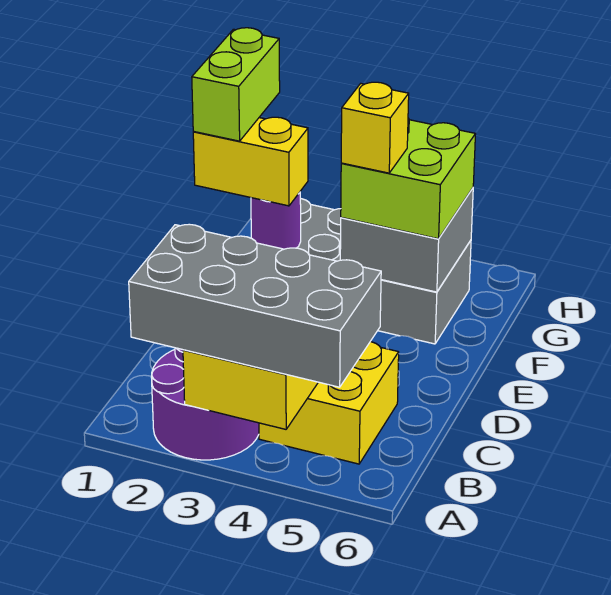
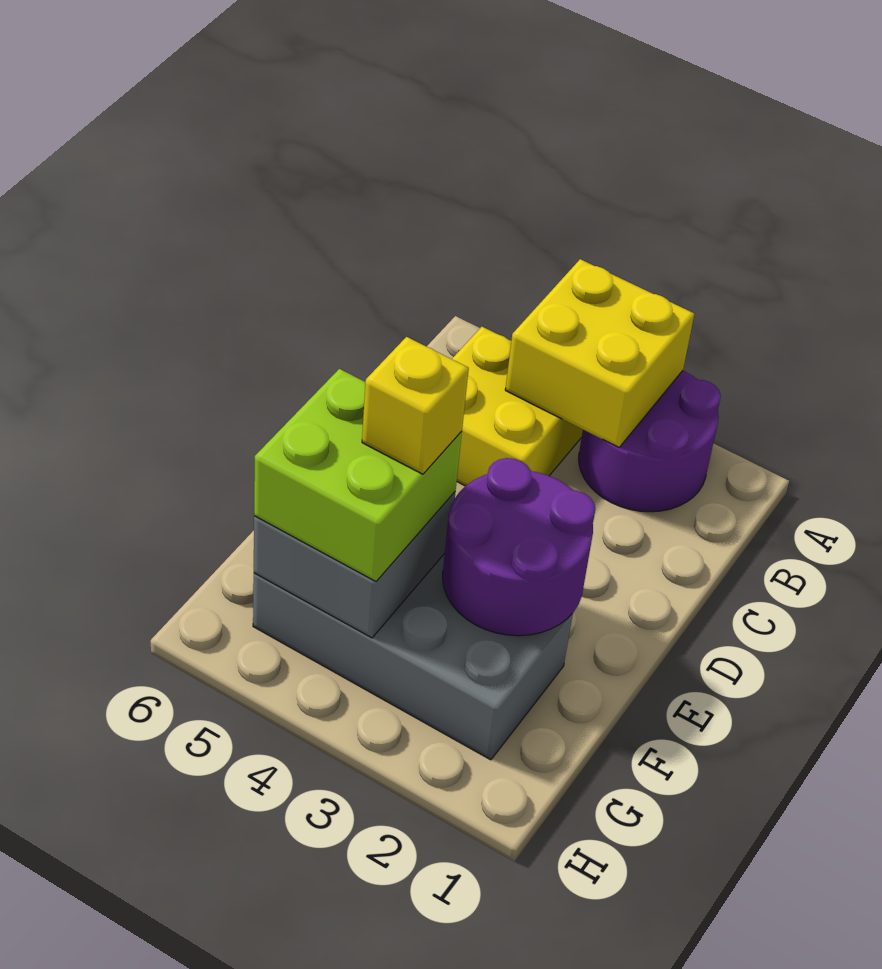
grey 2x4 brick [129,224,381,387] -> none
yellow 1x2 brick [193,117,308,206] -> none
lime 1x2 brick [192,28,280,141] -> none
purple 1x1 round brick [251,192,301,249] -> purple 2x2 round brick [443,458,595,636]

